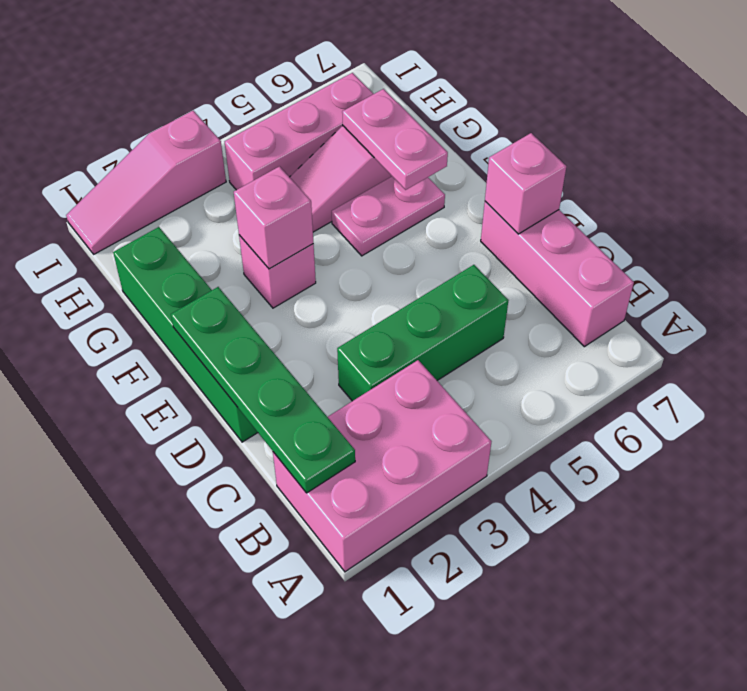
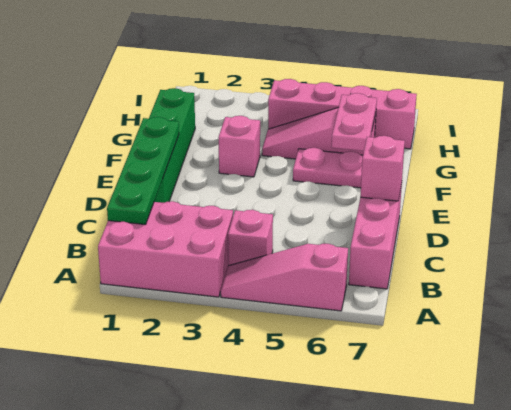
green 1x3 brick [337,265,509,401] -> none
pink 1x1 brick [234,166,313,269] -> pink 1x1 brick moved to [228,210,273,266]
pink 1x3 brick [225,73,373,190] -> pink 1x4 brick [268,79,417,149]
pink 1x3 slope [66,111,226,254] -> pink 1x3 slope moved to [221,244,348,311]

